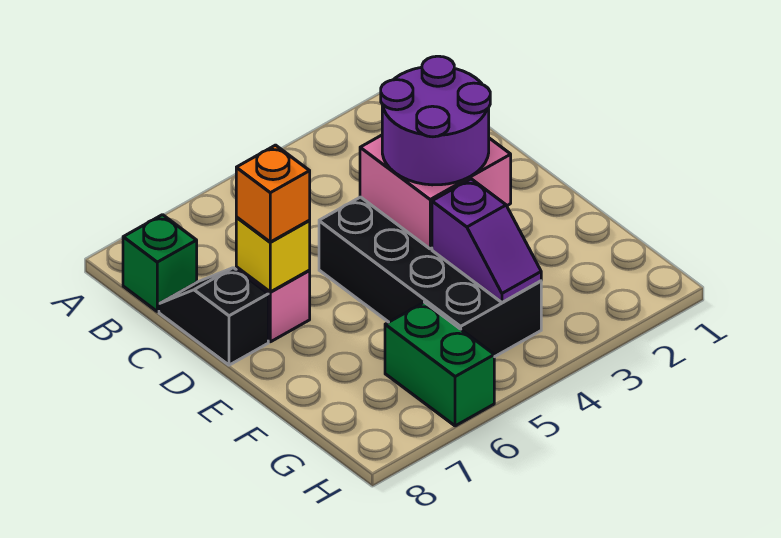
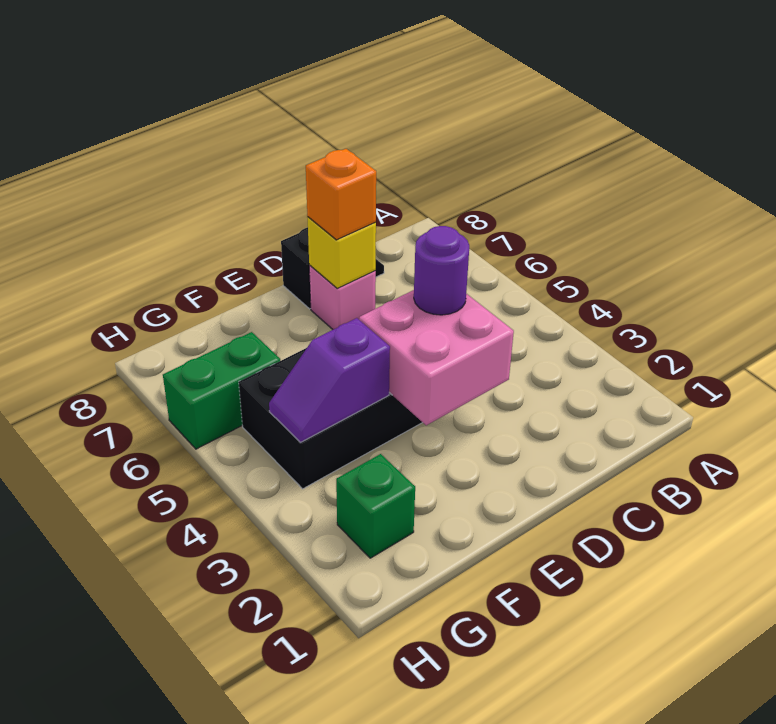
green 1x1 brick [123,215,197,311] -> green 1x1 brick moved to [336,454,415,558]
purple 2x2 round brick [381,56,490,185] -> purple 1x1 round brick [414,226,469,315]

